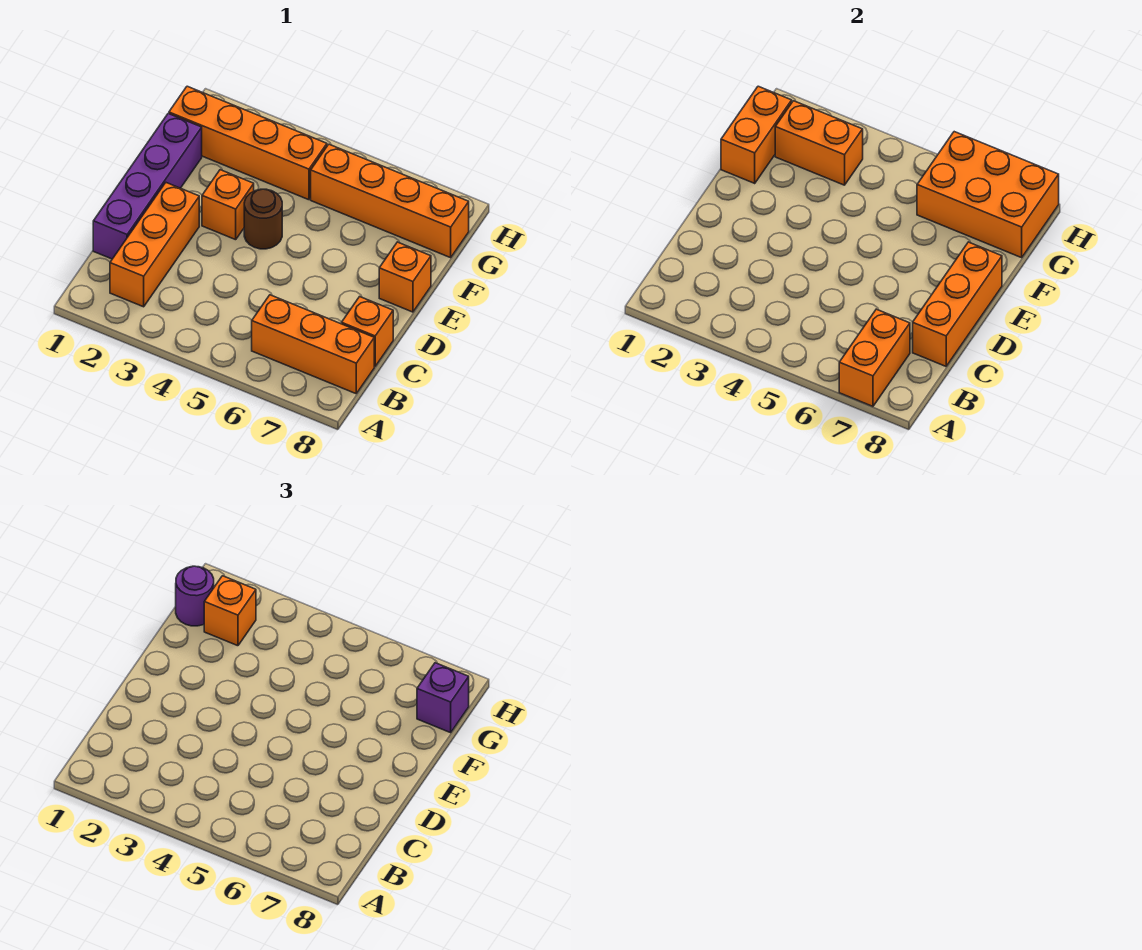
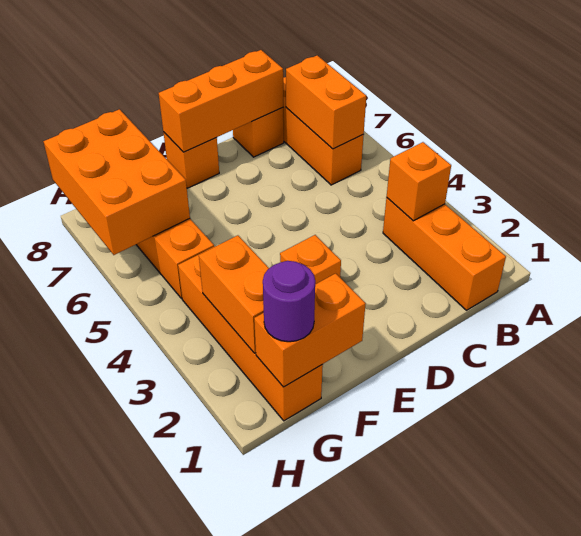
orange 1x2 brick [839,309,910,406] -> orange 1x2 brick turned to [286,55,366,149]
orange 1x3 brick [110,183,199,307] -> orange 1x3 brick turned to [383,198,506,310]
purple 1x4 brick [93,114,202,259] -> none
brown 1x1 round brick [244,189,282,249] -> none
orange 1x1 brick [204,576,256,646] -> orange 1x1 brick moved to [387,142,451,221]
purple 1x1 brick [417,663,469,733] -> none

